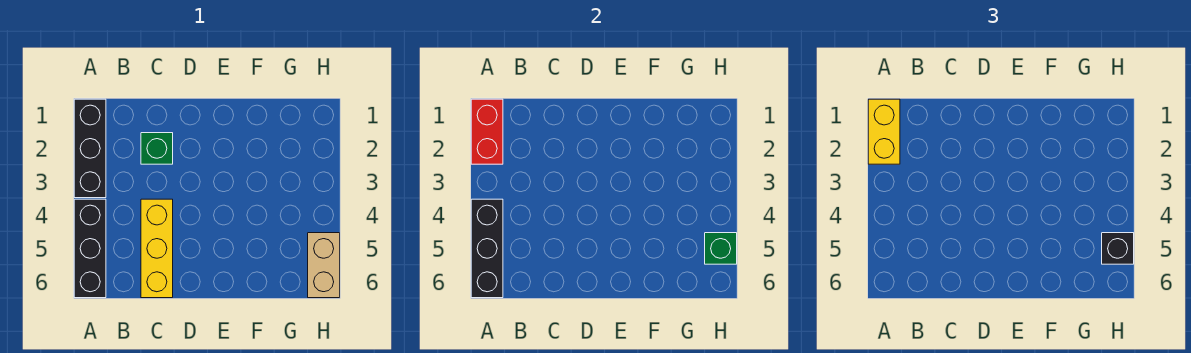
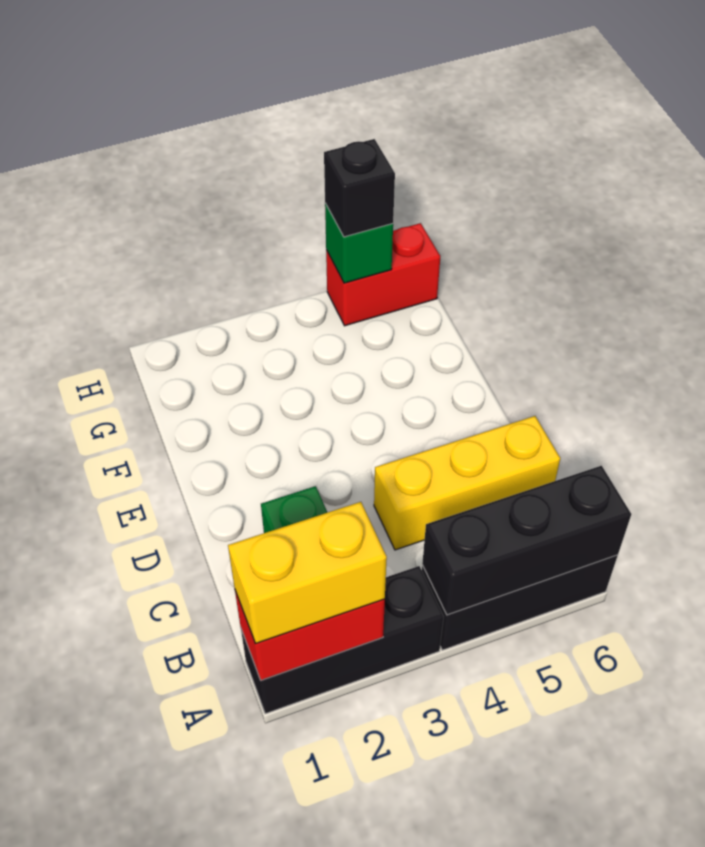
tan 1x2 brick [308,233,340,298] -> red 1x2 brick [326,223,440,326]

